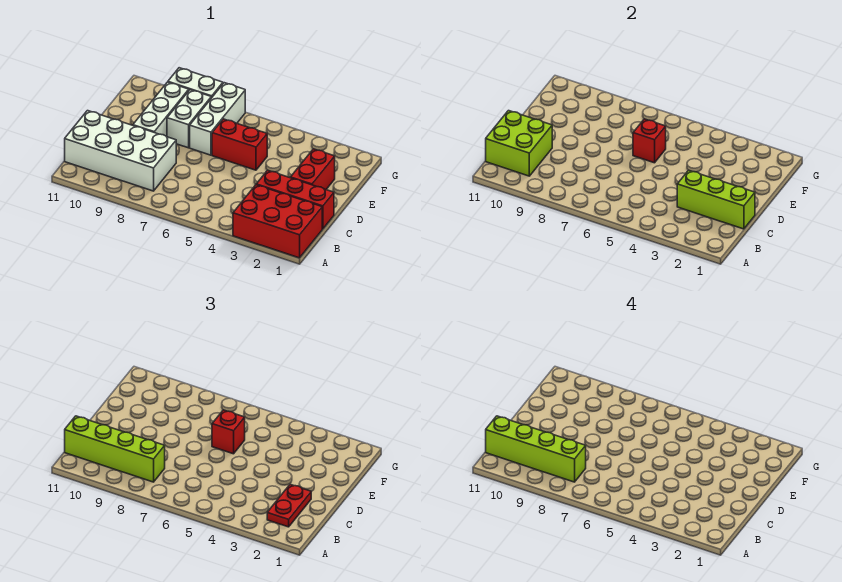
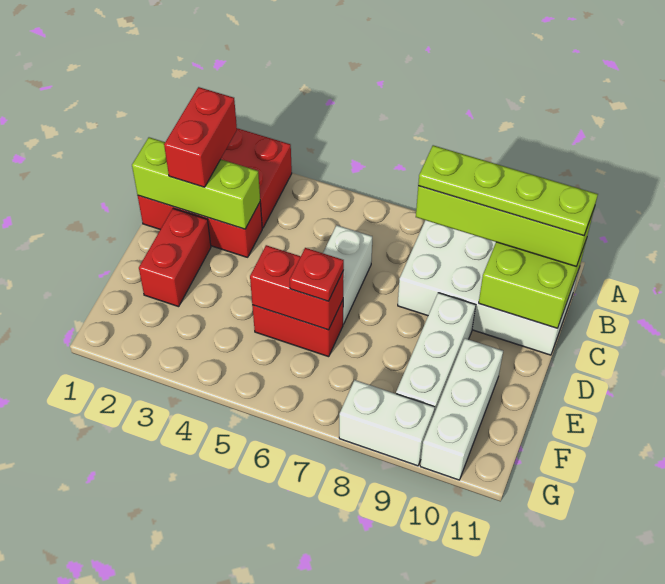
red 1x2 plate [267,484,311,527] -> red 1x2 brick [164,87,237,187]
lime 1x4 brick [486,416,586,482] -> lime 1x4 plate [418,145,598,236]
red 1x1 brick [633,119,666,163] -> red 1x2 brick [250,245,344,330]
red 1x1 brick [212,410,245,454] -> red 1x1 plate [290,248,344,301]
white 1x3 brick [190,83,245,155] -> white 1x3 brick moved to [420,338,503,480]
white 1x2 brick [167,90,211,148] -> white 1x2 brick moved to [323,225,372,324]

